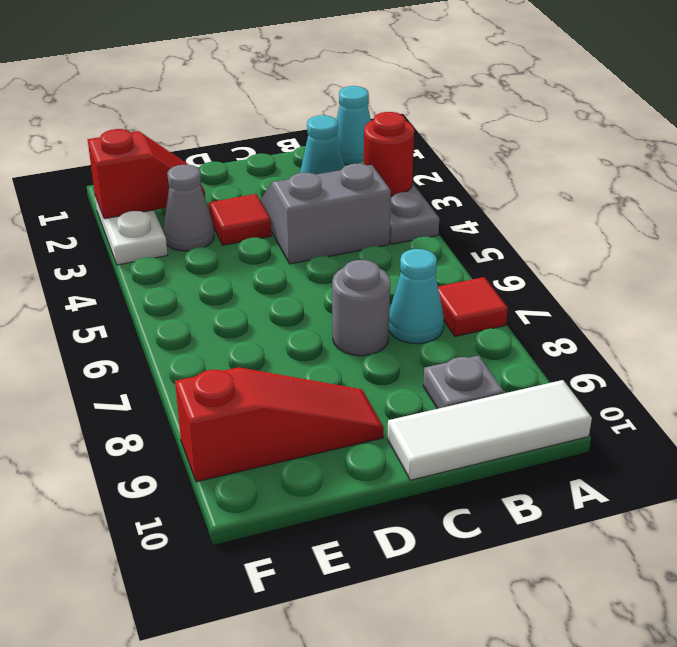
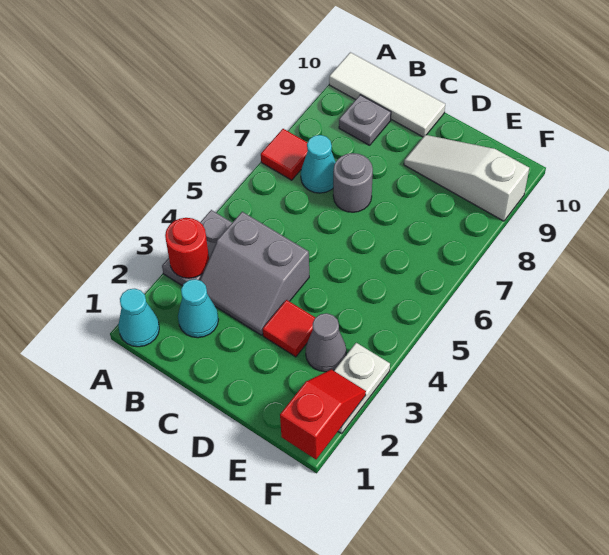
red 1x3 slope [175,367,384,482] -> white 1x3 slope [404,135,529,221]
red 1x2 slope [88,129,205,219] -> red 1x2 slope turned to [280,369,366,459]

